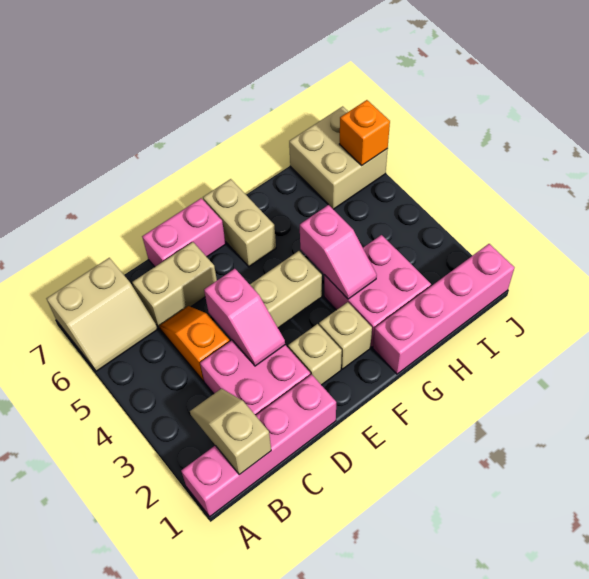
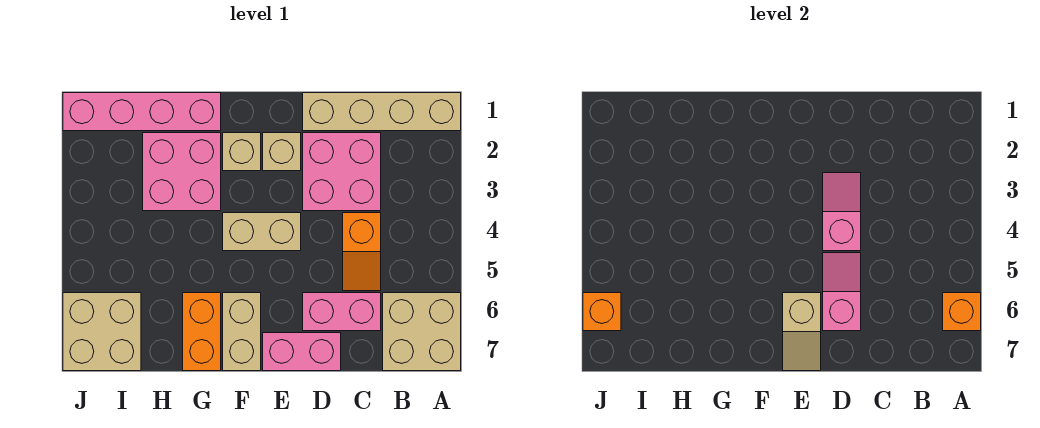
pink 1x4 brick [181,374,336,516] -> tan 1x4 brick [303,93,461,131]
tan 2x2 slope [46,258,157,371] -> tan 2x2 brick [383,293,461,371]
none -> orange 1x1 brick [943,293,981,331]
tan 1x2 slope [190,388,271,475] -> tan 1x2 slope moved to [783,293,821,371]
tan 1x2 brick [132,242,217,328] -> pink 1x2 brick [303,293,381,331]
pink 1x2 slope [300,205,377,299] -> pink 1x2 slope moved to [823,253,861,331]
none -> orange 1x2 brick [183,293,221,371]

